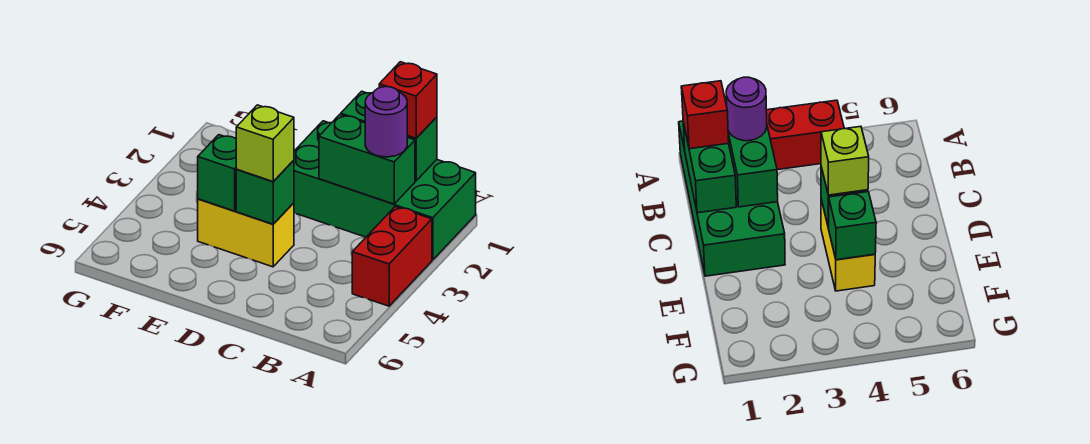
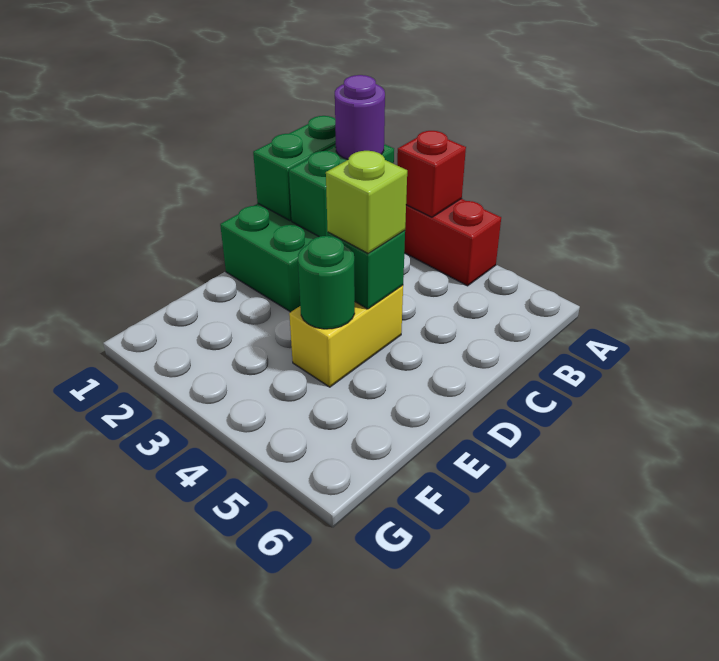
red 1x1 brick [379,62,437,138] -> red 1x1 brick moved to [397,131,466,217]
green 1x1 brick [198,135,237,211] -> green 1x1 round brick [298,236,355,329]

